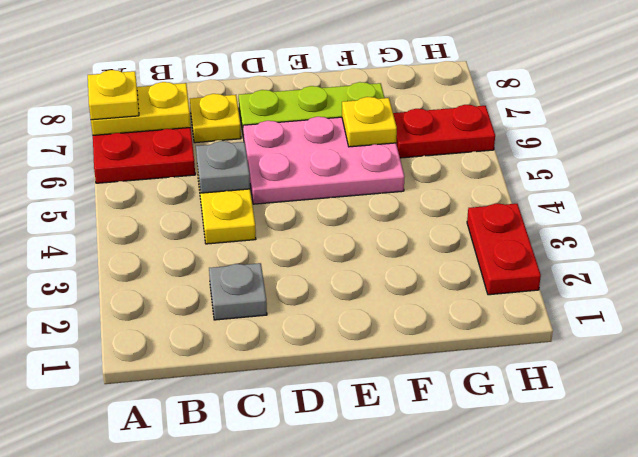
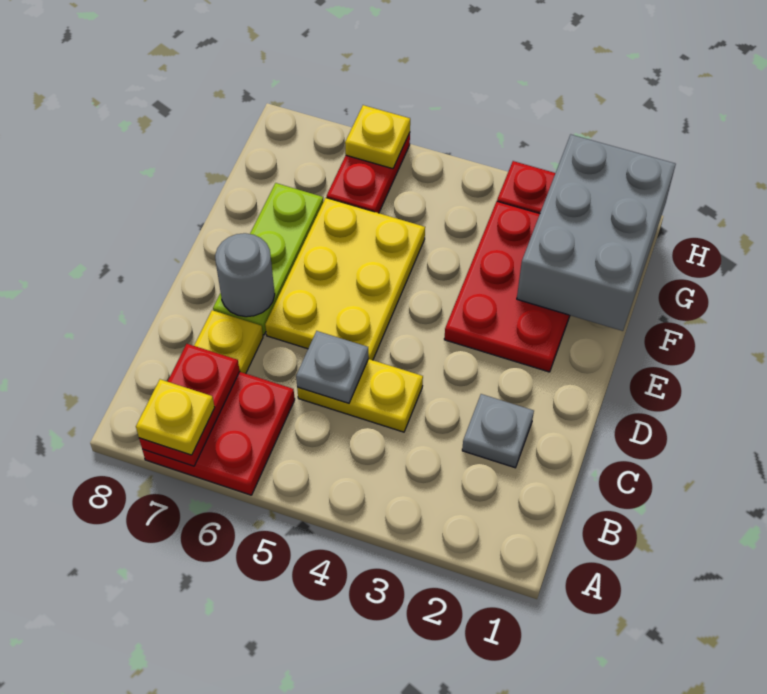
yellow 1x2 plate [91,82,191,135] -> red 1x2 plate [139,344,240,466]
pink 2x3 plate [243,117,405,204] -> yellow 2x3 plate [265,198,425,360]
none -> grey 1x1 round brick [215,233,275,317]
none -> red 2x3 plate [444,201,570,372]
none -> grey 2x3 brick [517,135,676,331]
yellow 1x1 plate [342,97,397,147] -> yellow 1x1 plate moved to [345,105,410,169]

